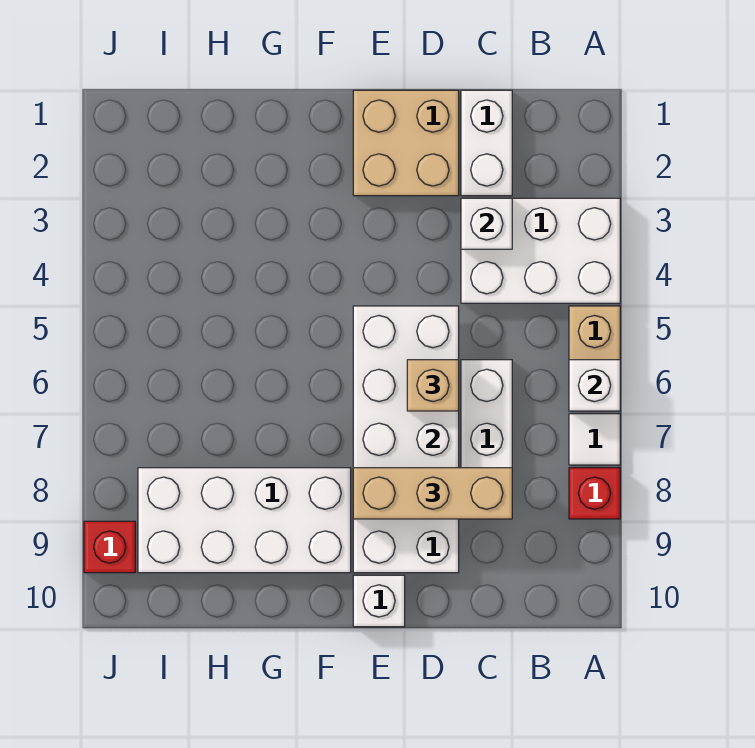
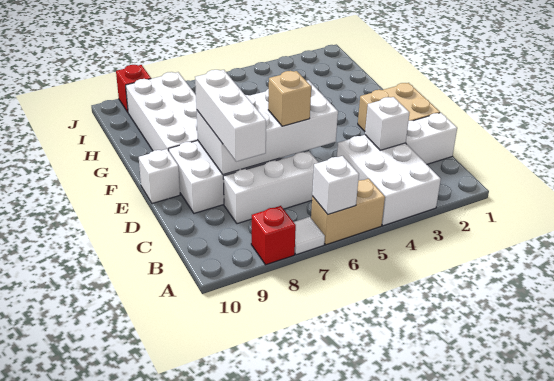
tan 1x3 brick [353,468,512,519] -> white 1x3 brick [195,70,266,162]

